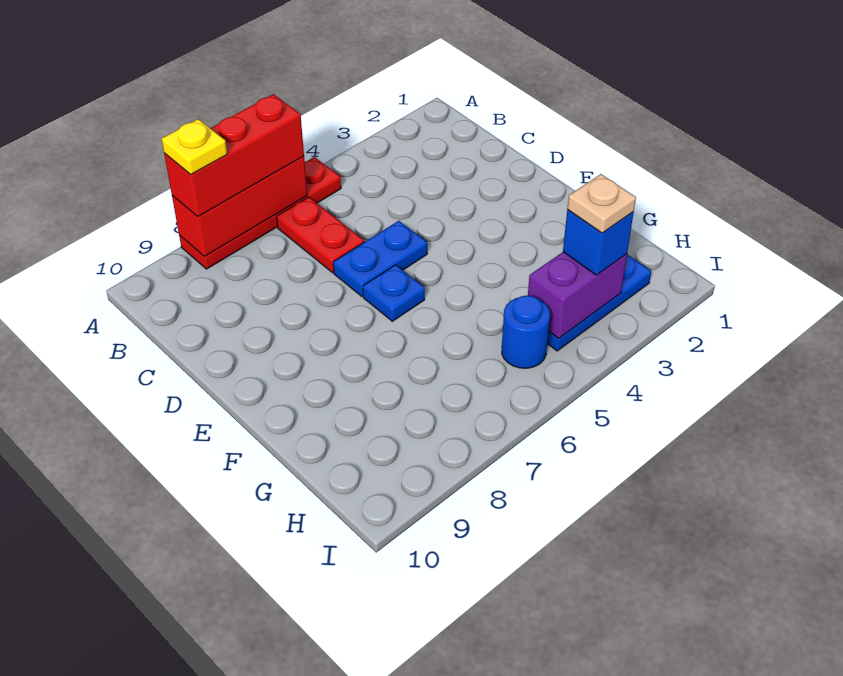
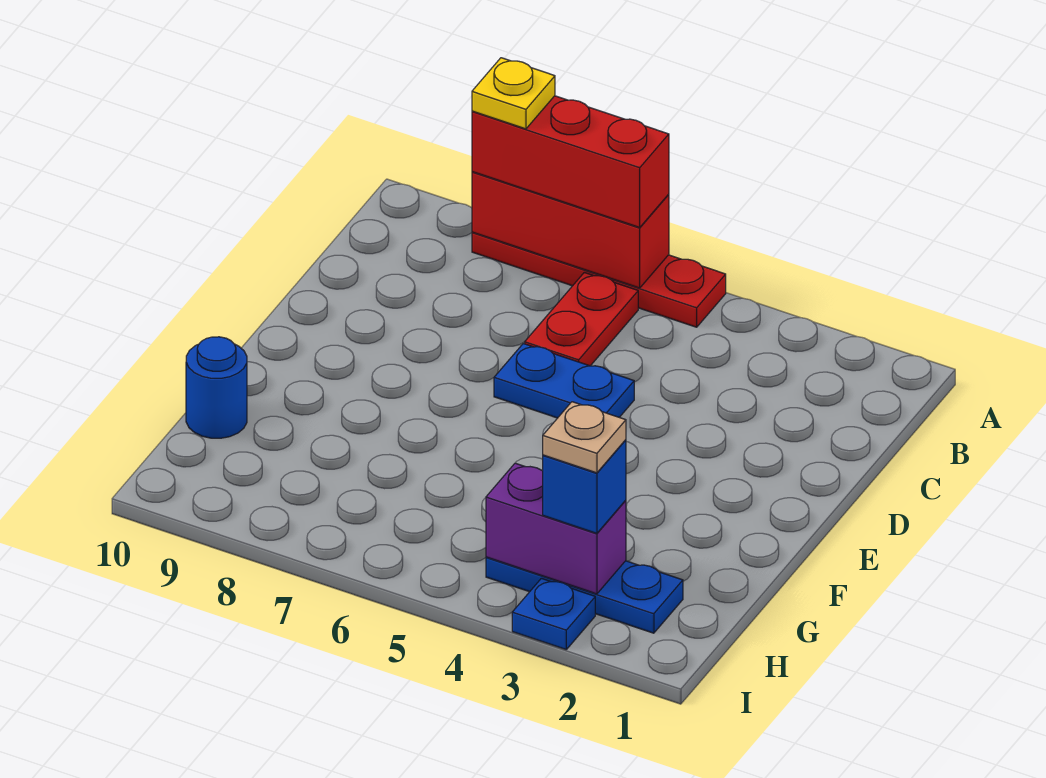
blue 1x1 plate [363,265,425,321] -> blue 1x1 plate moved to [512,578,595,649]
blue 1x1 round brick [502,296,550,368] -> blue 1x1 round brick moved to [186,337,247,438]

